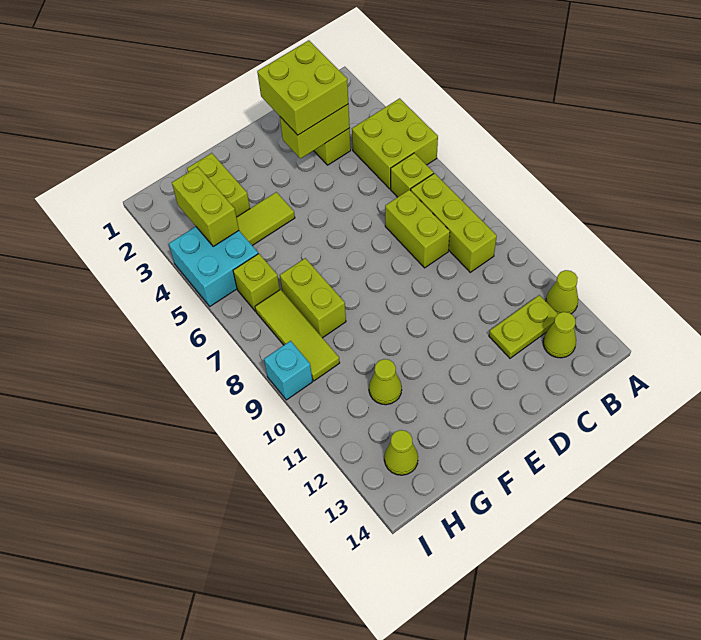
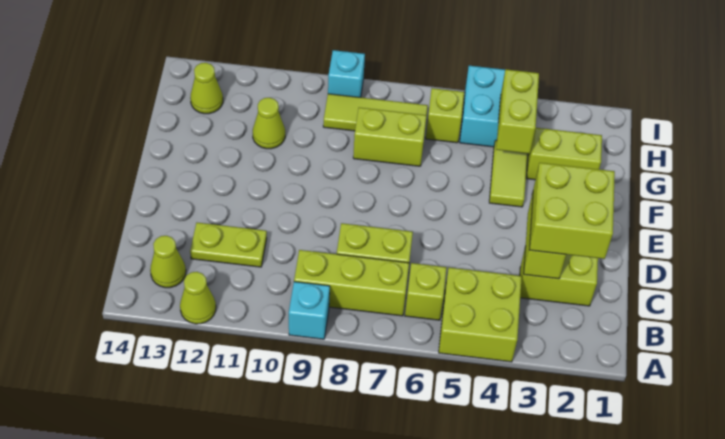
none -> cyan 1x1 brick [289,282,330,339]
lime 1x2 plate [489,295,558,358] -> lime 1x2 plate turned to [190,223,267,267]
lime 1x2 brick [172,167,239,247] -> lime 1x2 brick turned to [496,69,539,154]

